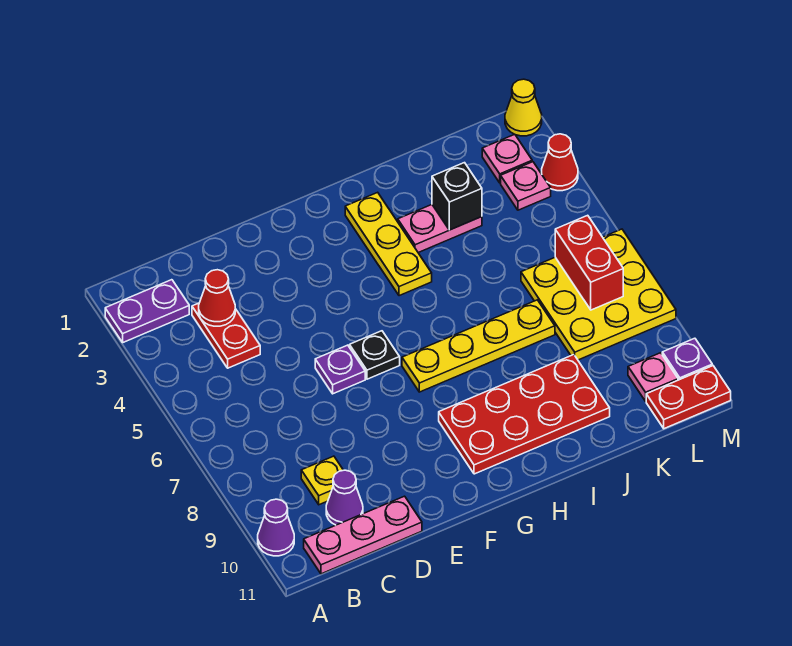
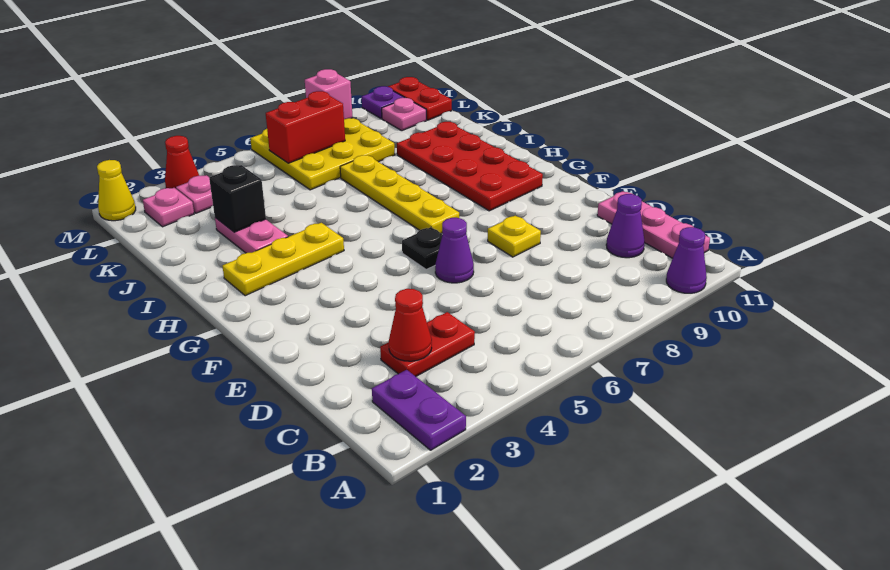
yellow 1x1 plate [301,456,343,505] -> yellow 1x1 plate moved to [488,216,541,257]
purple 1x1 plate [315,345,365,394] -> purple 1x1 cone [435,218,474,283]
none -> pink 1x1 brick [305,69,353,119]

